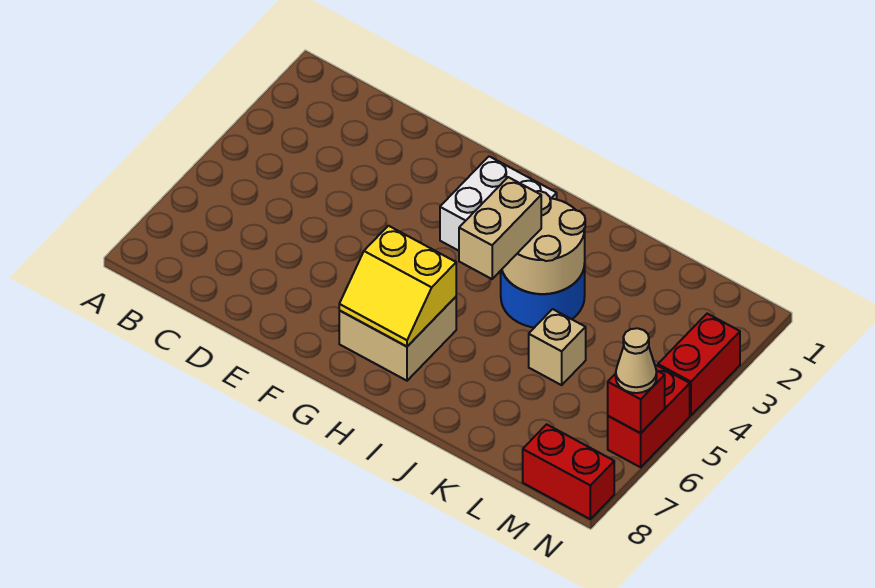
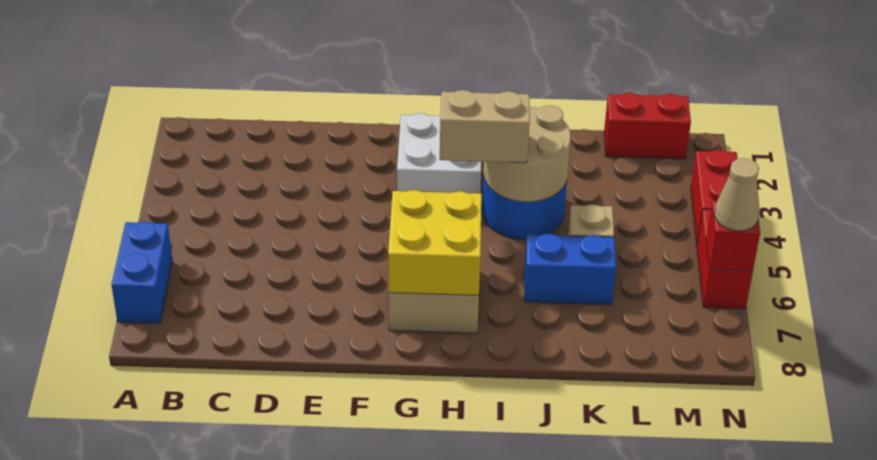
none -> blue 1x2 brick [111,222,172,323]
yellow 2x2 slope [339,226,456,347] -> yellow 2x2 brick [388,190,482,295]
tan 1x2 brick [459,177,541,279] -> tan 1x2 brick turned to [440,90,530,163]
none -> blue 1x2 brick [524,234,616,305]
red 1x2 brick [523,424,614,519] -> red 1x2 brick moved to [604,93,691,159]

